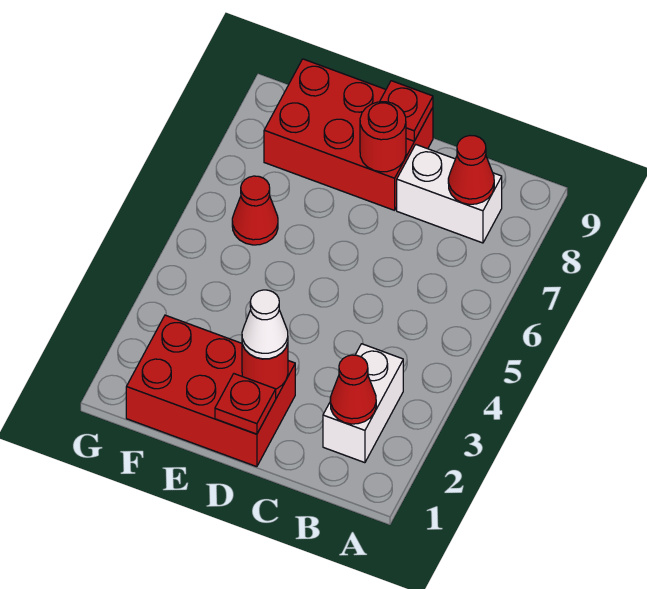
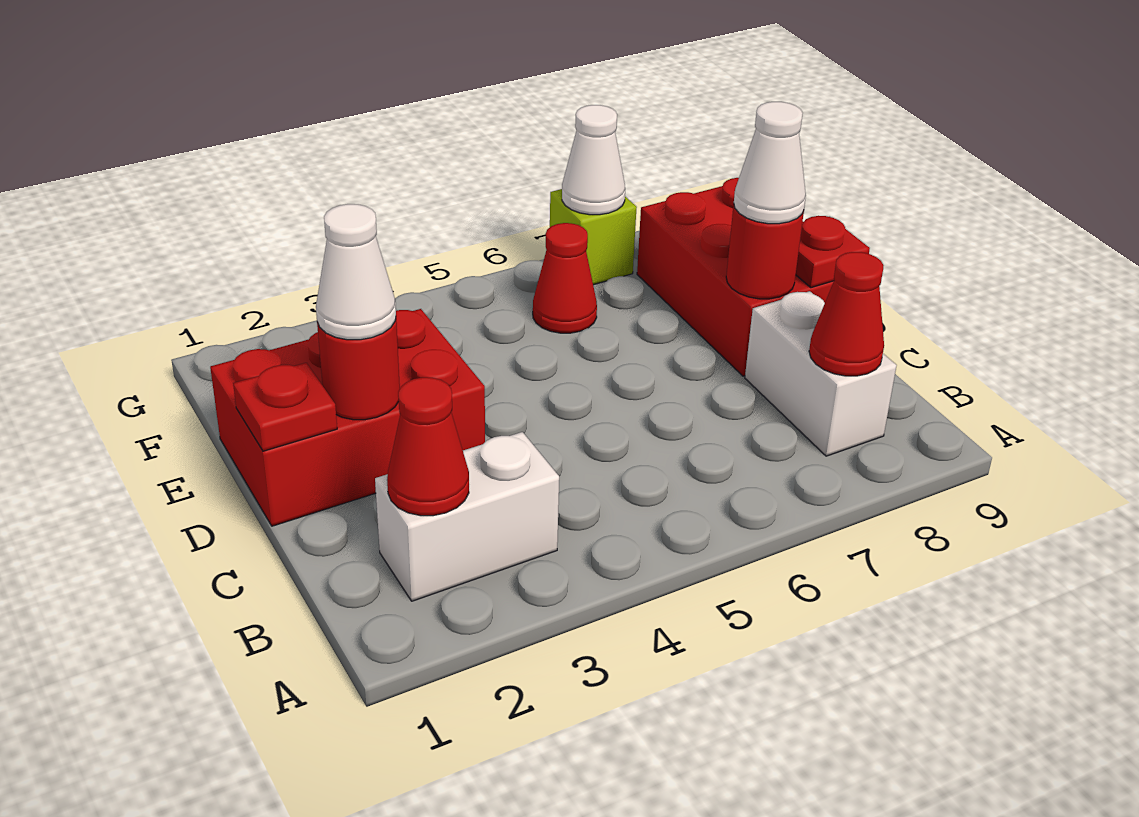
red 2x3 brick [126,315,295,467] -> red 2x3 brick turned to [210,309,485,526]
none -> white 1x1 cone [734,102,806,224]
none -> lime 1x1 brick [550,189,637,285]
none -> white 1x1 cone [562,105,625,215]

